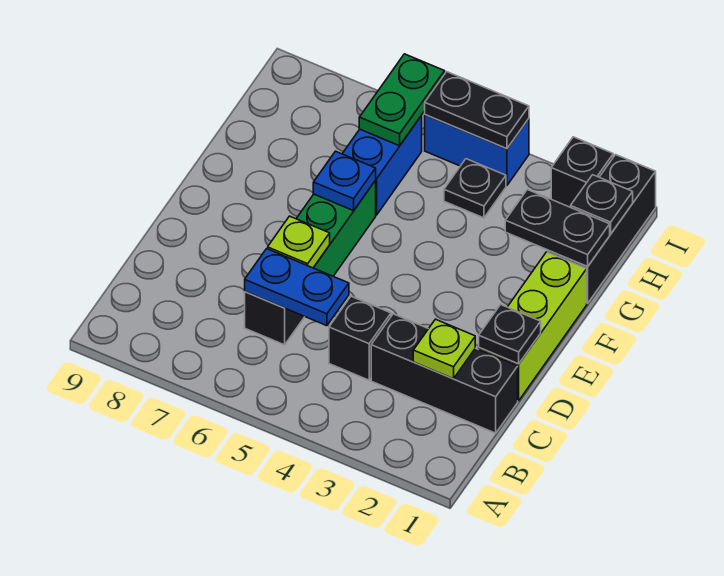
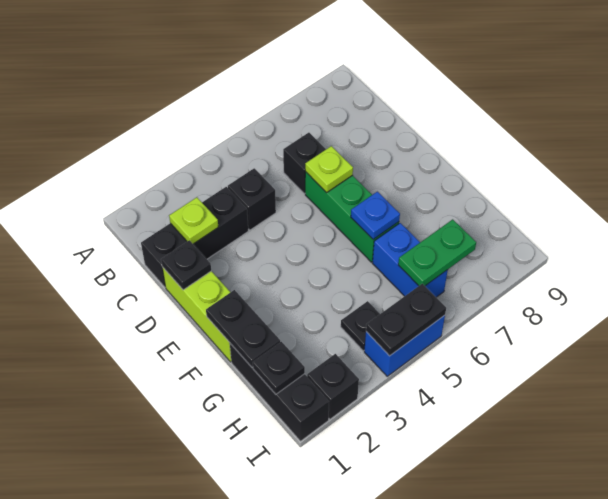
blue 1x2 plate [245,249,349,326] -> none
black 1x2 plate [505,189,610,267] -> black 1x2 plate turned to [206,290,280,367]
green 1x2 plate [359,54,445,146] -> green 1x2 plate turned to [398,219,476,286]

